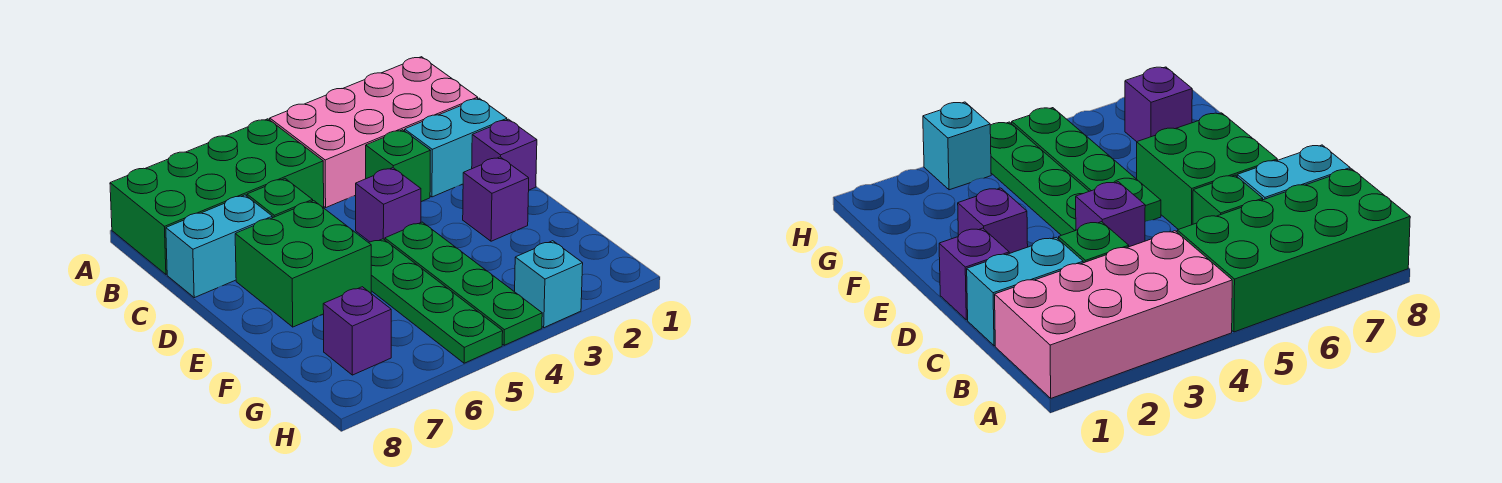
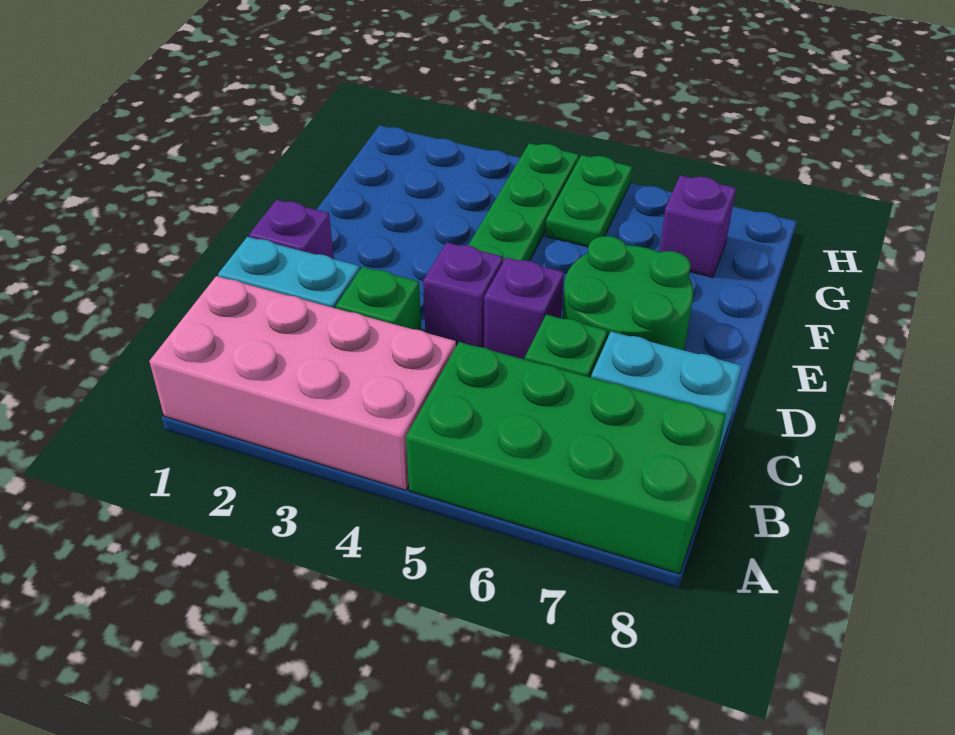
green 2x2 brick [235,201,371,327] -> green 2x2 round brick [562,236,693,350]
purple 1x1 brick [463,157,529,241] -> purple 1x1 brick moved to [484,257,564,359]
green 1x4 plate [369,239,503,363] -> green 1x2 plate [546,155,632,247]
cyan 1x1 brick [515,241,583,328] -> none

